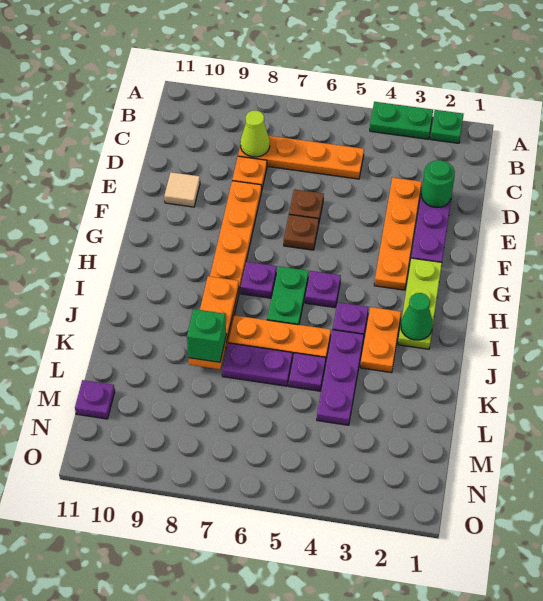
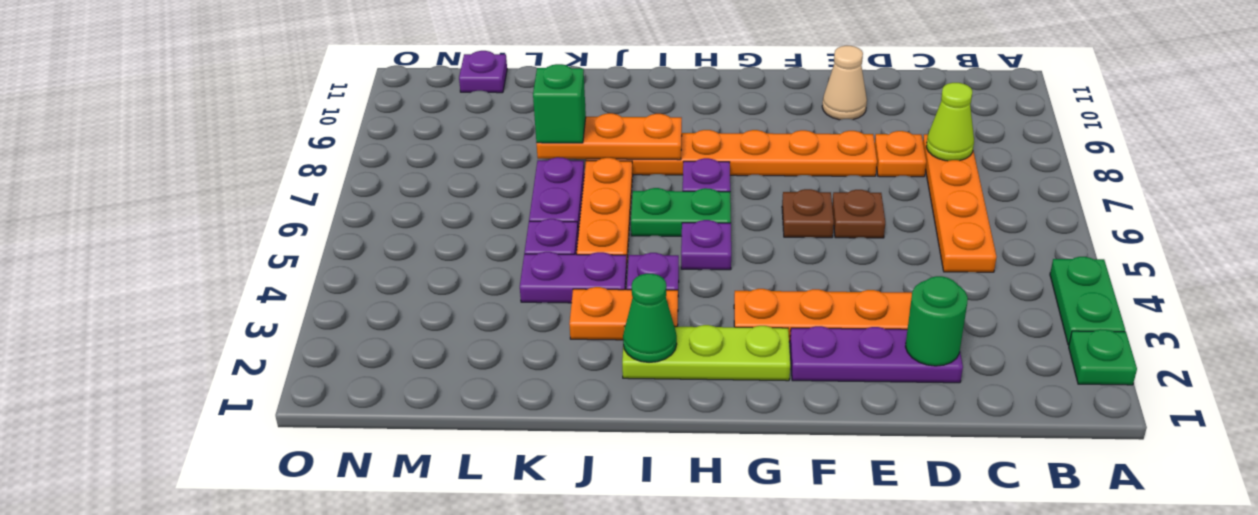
tan 1x1 tile [164,172,200,207] -> tan 1x1 cone [822,46,867,120]
purple 1x3 plate [317,330,364,425] -> purple 1x2 plate [520,252,627,303]

